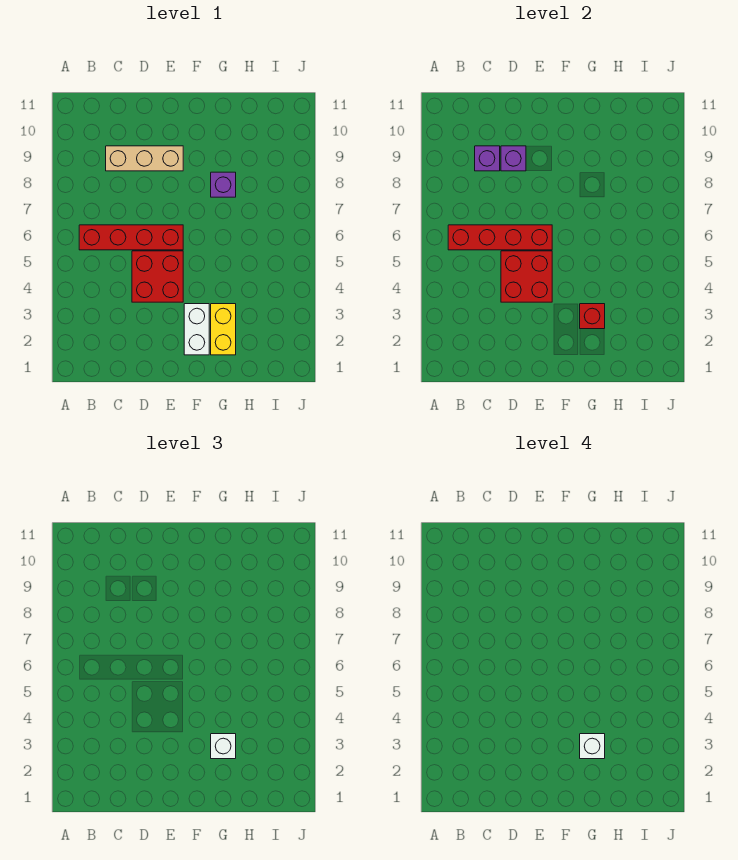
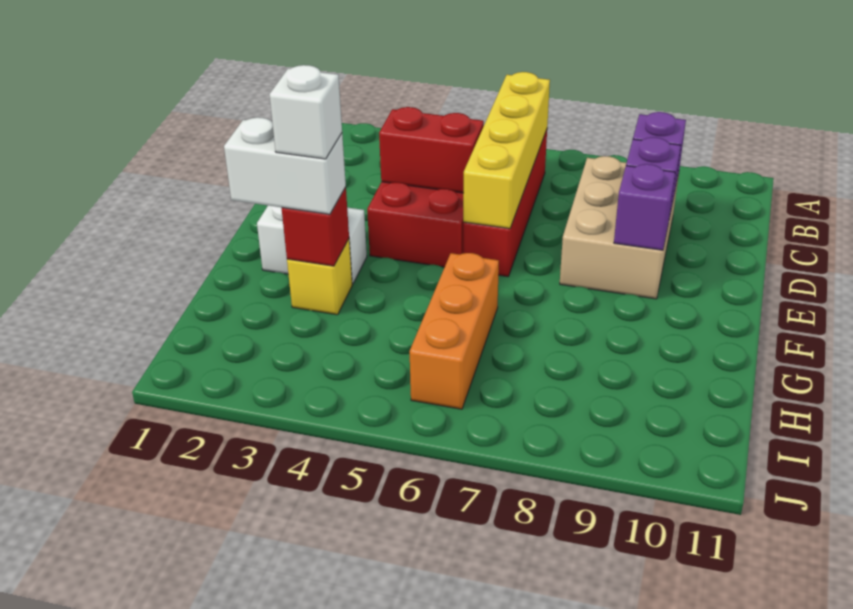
red 1x4 brick [448,225,552,250] -> yellow 1x4 brick [463,72,550,229]
tan 1x3 brick [106,146,183,171] -> tan 2x3 brick [560,156,679,299]
red 2x2 brick [501,251,552,302] -> red 1x2 brick [379,107,484,193]
yellow 1x2 brick [211,304,236,355] -> yellow 1x1 brick [287,239,352,315]
white 1x1 brick [211,734,236,759] -> white 1x2 brick [224,117,346,214]
none -> orange 1x3 brick [410,253,499,409]
purple 1x1 brick [211,172,236,197] -> purple 1x1 brick moved to [614,164,675,250]

